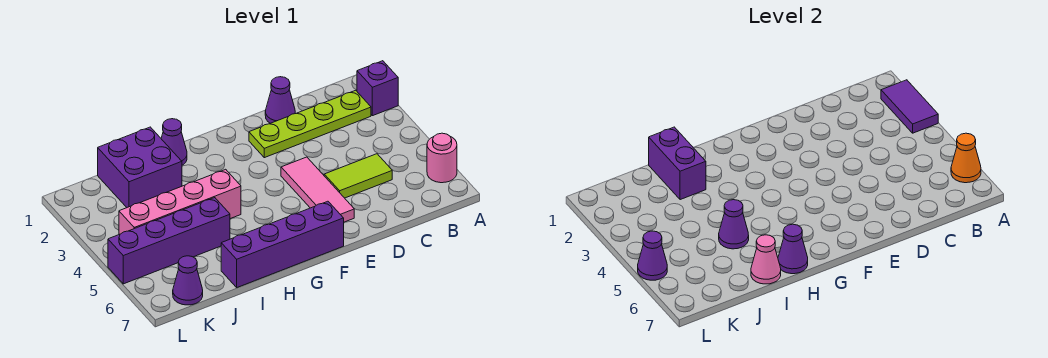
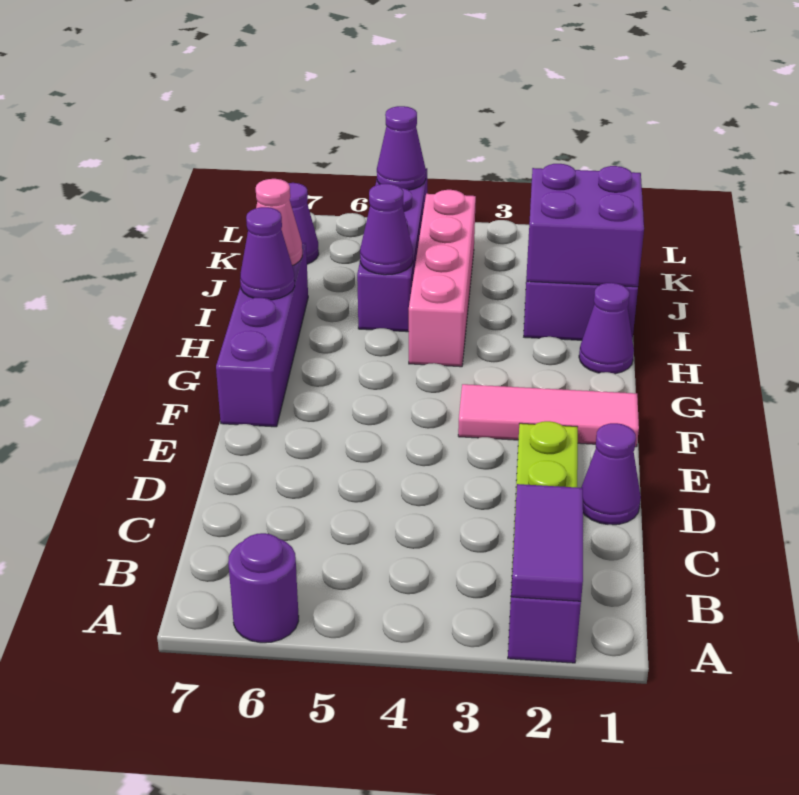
purple 1x2 tile [881,80,938,133] -> purple 1x2 tile turned to [511,484,583,601]
pink 1x1 round brick [427,133,457,183] -> purple 1x1 round brick [228,533,299,643]
orange 1x1 cone [951,133,981,183] -> none
lime 1x2 tile [324,154,392,198] -> none
pink 1x3 tile [281,157,354,222] -> pink 1x3 tile moved to [458,384,639,447]
purple 1x2 brick [649,127,706,200] -> purple 2x2 brick [527,164,644,287]

